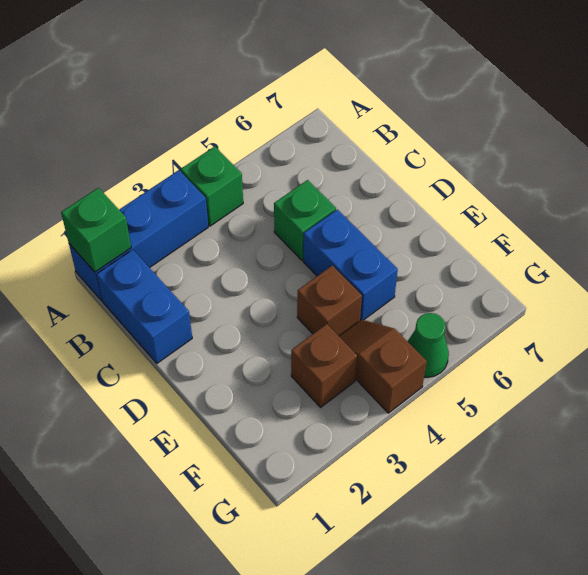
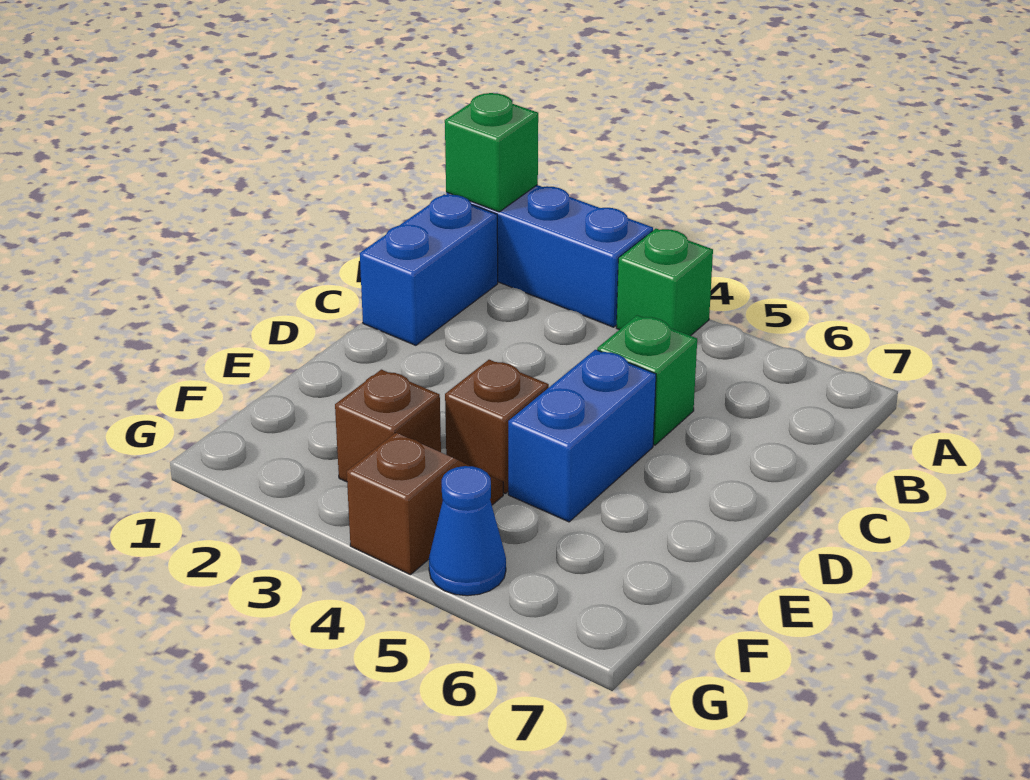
green 1x1 cone [407,313,449,377] -> blue 1x1 cone [429,466,506,596]

